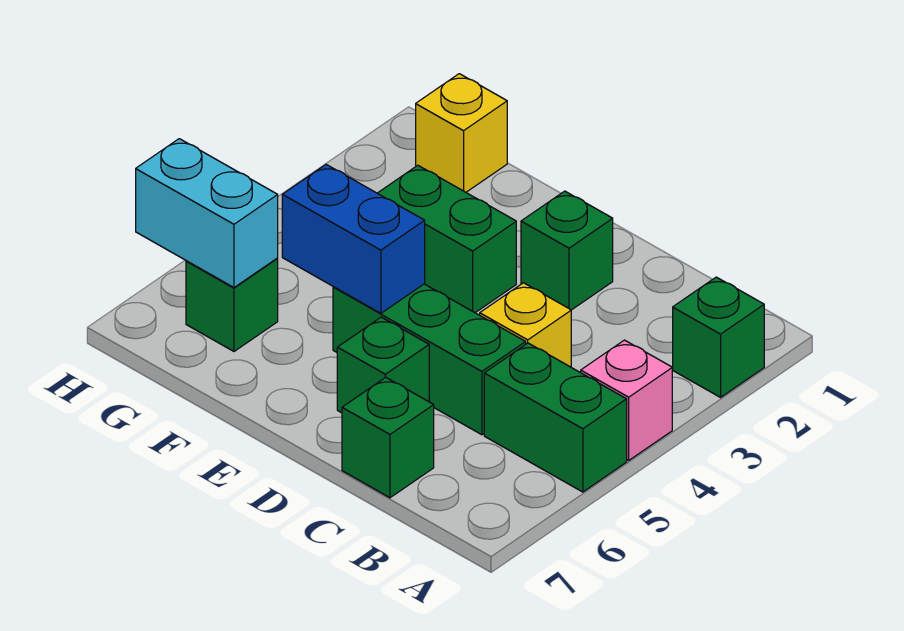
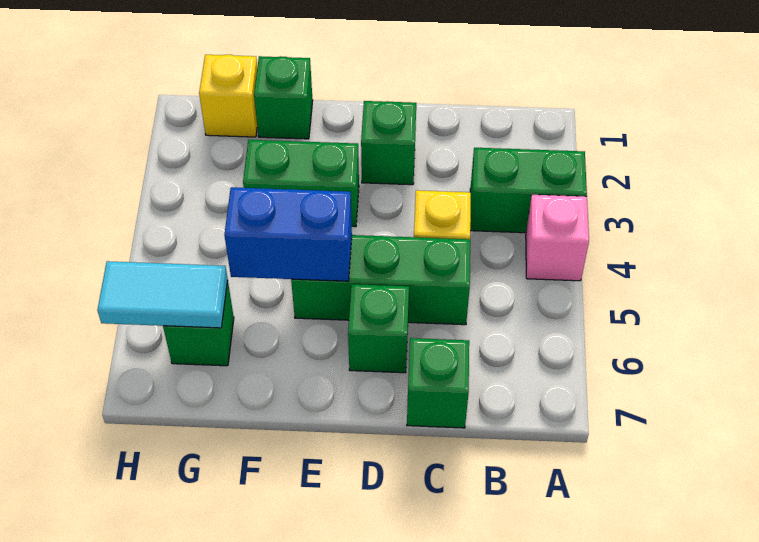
green 1x1 brick [673,277,764,397] -> green 1x1 brick moved to [254,56,313,139]
green 1x2 brick [484,343,627,492] -> green 1x2 brick moved to [470,148,587,233]
cyan 1x2 brick [136,139,278,287] -> cyan 1x2 tile [98,261,228,328]

